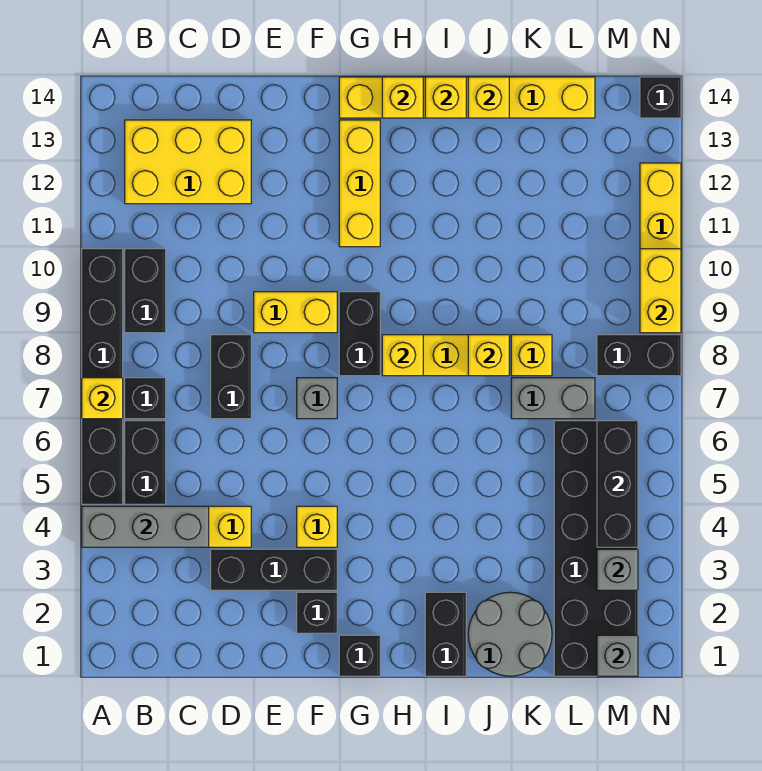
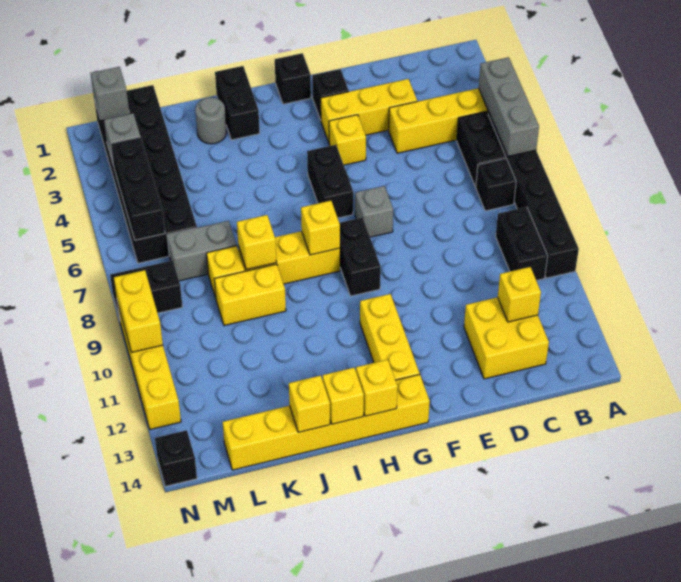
grey 1x3 brick [82,506,209,547] -> grey 1x3 brick turned to [479,57,539,156]
yellow 1x1 brick [82,378,123,419] -> yellow 1x1 brick moved to [498,267,541,322]
yellow 2x3 brick [125,120,251,204] -> yellow 2x2 brick [464,297,549,379]
black 1x3 brick [211,549,337,590] -> yellow 1x3 brick [321,79,417,142]
black 1x2 brick [211,335,251,419] -> black 1x2 brick moved to [307,145,353,218]
yellow 1x2 brick [254,292,337,333] -> yellow 1x2 brick moved to [215,264,286,326]
grey 2x2 round brick [468,592,552,676] -> grey 1x1 round brick [195,98,227,144]

